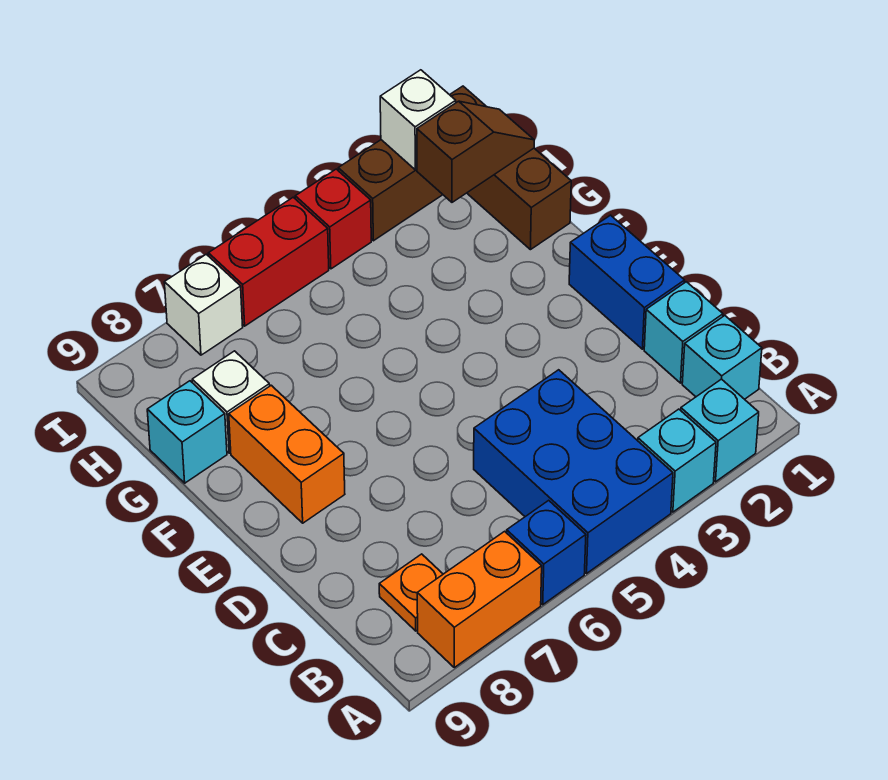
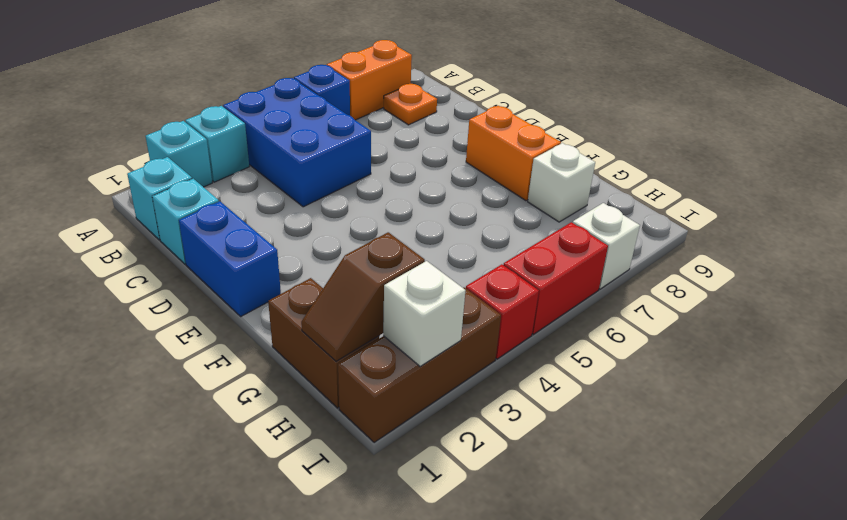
cyan 1x1 brick [147,381,227,483] -> none

